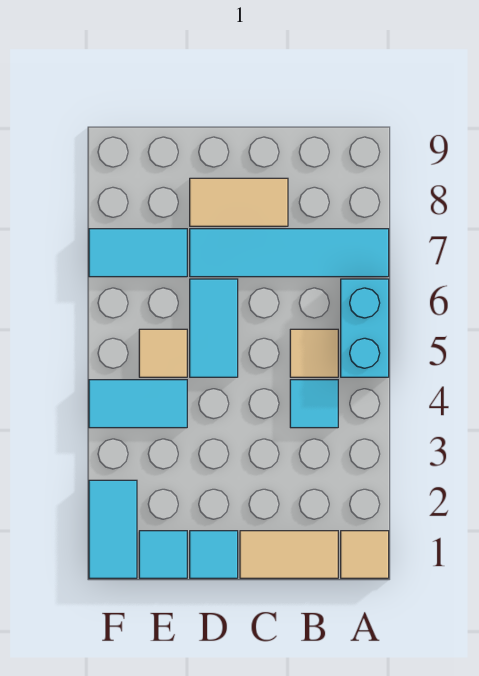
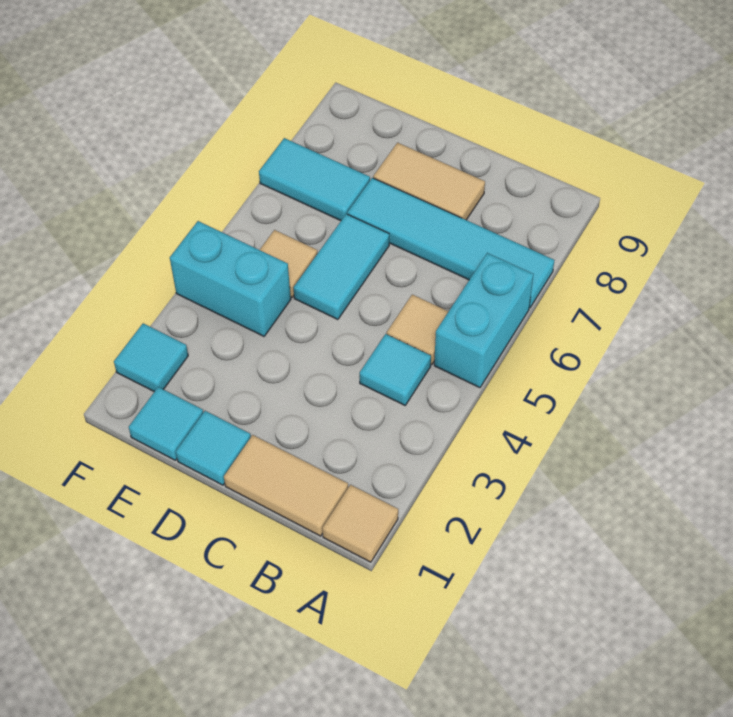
cyan 1x2 tile [89,380,187,428] -> cyan 1x2 brick [170,221,291,336]
cyan 1x2 tile [89,480,137,578] -> cyan 1x1 tile [114,323,188,392]

